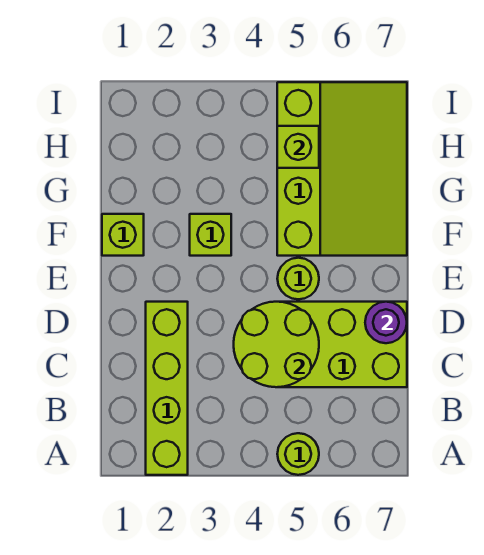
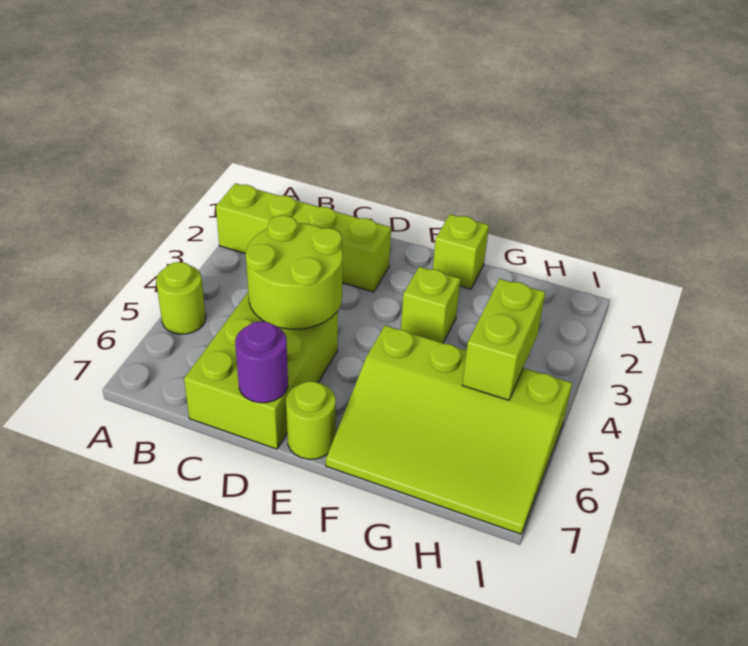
lime 1x1 round brick [277,258,319,299] -> lime 1x1 round brick moved to [286,381,336,459]
lime 1x1 brick [277,126,319,168] -> lime 1x2 brick [462,279,546,400]

